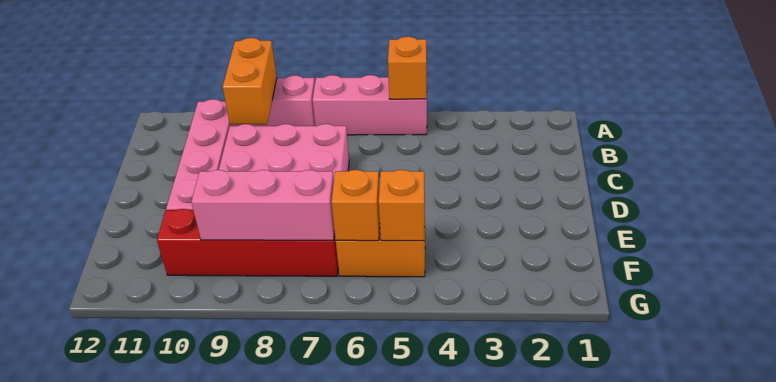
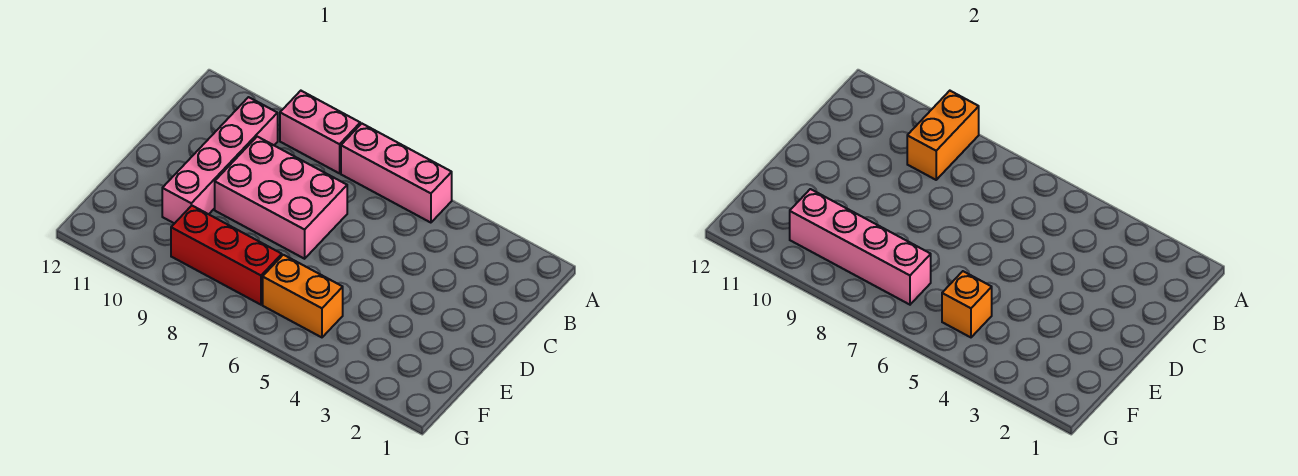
orange 1x1 brick [388,37,427,99] -> none
orange 1x1 brick [331,170,380,241] -> none
red 1x4 brick [157,209,338,276] -> red 1x3 brick [171,206,282,305]
pink 1x3 brick [191,170,335,240] -> pink 1x4 brick [790,189,931,305]

